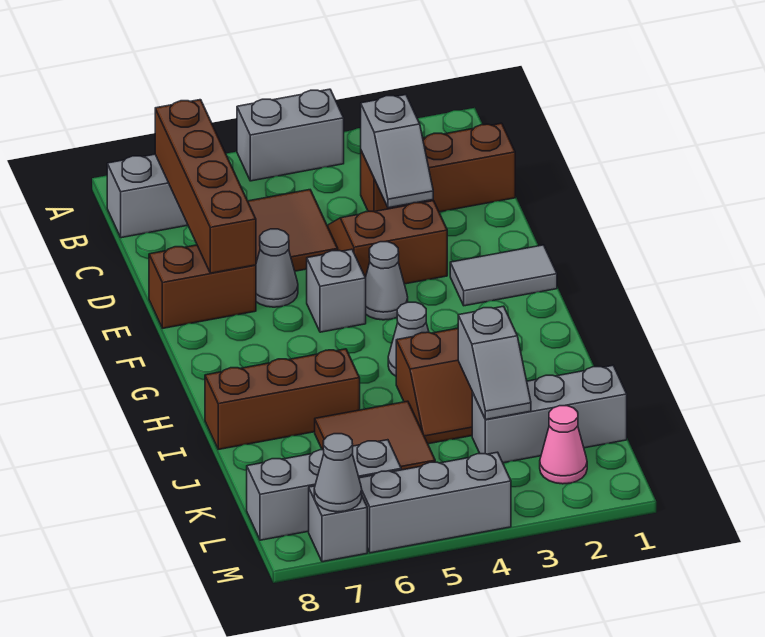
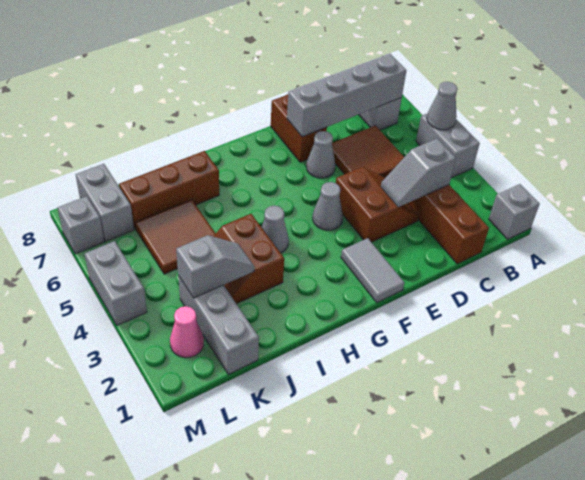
brown 1x4 brick [155,100,256,273] -> grey 1x4 brick [287,54,406,137]
grey 1x1 brick [307,249,366,332] -> grey 1x1 brick moved to [489,184,540,239]
brown 1x3 brick [205,349,360,449] -> brown 1x3 brick turned to [119,151,219,229]
grey 1x2 slope [458,306,531,420] -> grey 1x2 slope turned to [176,235,255,298]
grey 1x3 brick [247,440,401,540] -> grey 1x2 brick [76,164,134,241]
grey 1x3 brick [359,452,511,553] -> grey 1x2 brick [84,241,147,325]
grey 1x1 cone [314,434,362,512] -> grey 1x1 cone moved to [427,82,458,130]

